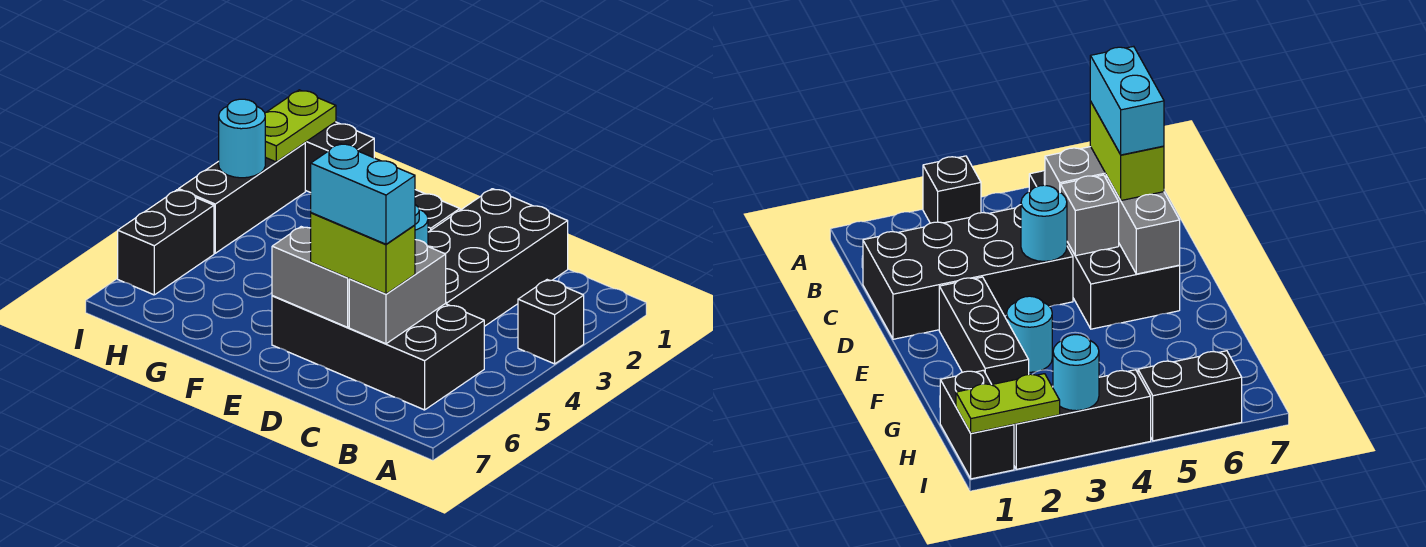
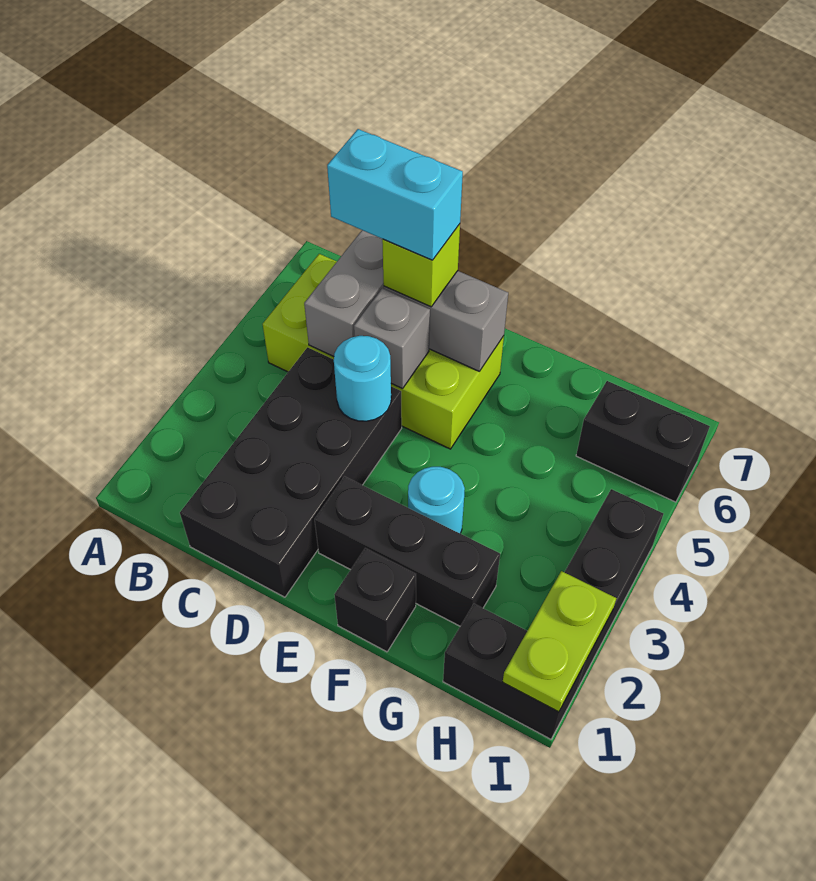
black 1x1 brick [518,280,584,364] -> black 1x1 brick moved to [334,548,416,652]
black 2x4 brick [272,296,484,410] -> lime 2x4 brick [263,254,504,449]
lime 1x2 brick [311,213,415,294] -> lime 1x1 brick [382,224,460,307]
cyan 1x1 round brick [219,99,265,178] -> none
black 1x2 brick [118,190,214,295] -> black 1x2 brick turned to [576,381,710,502]

